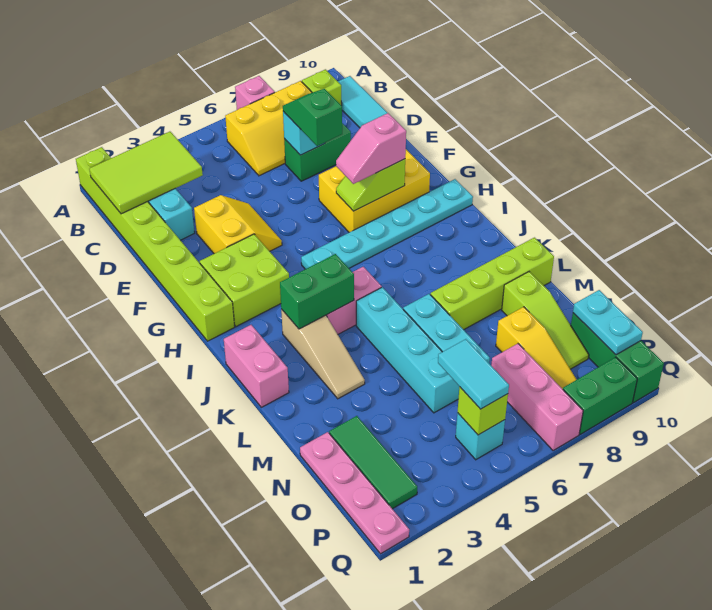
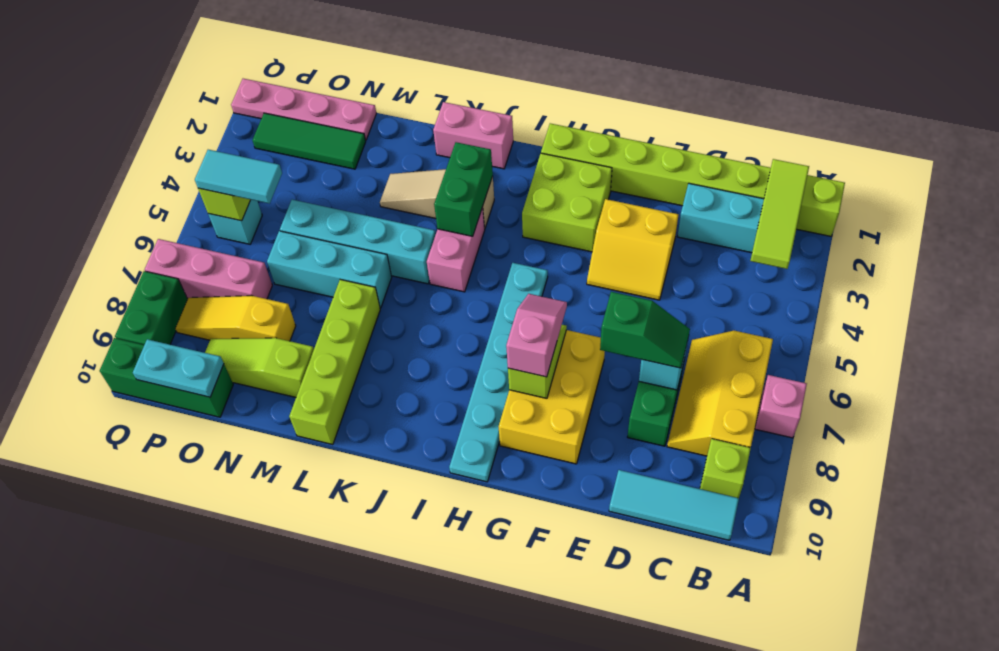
lime 2x3 tile [89,132,203,214] -> lime 1x3 tile [750,159,809,269]

